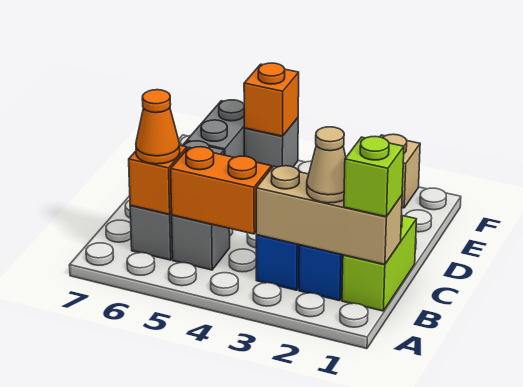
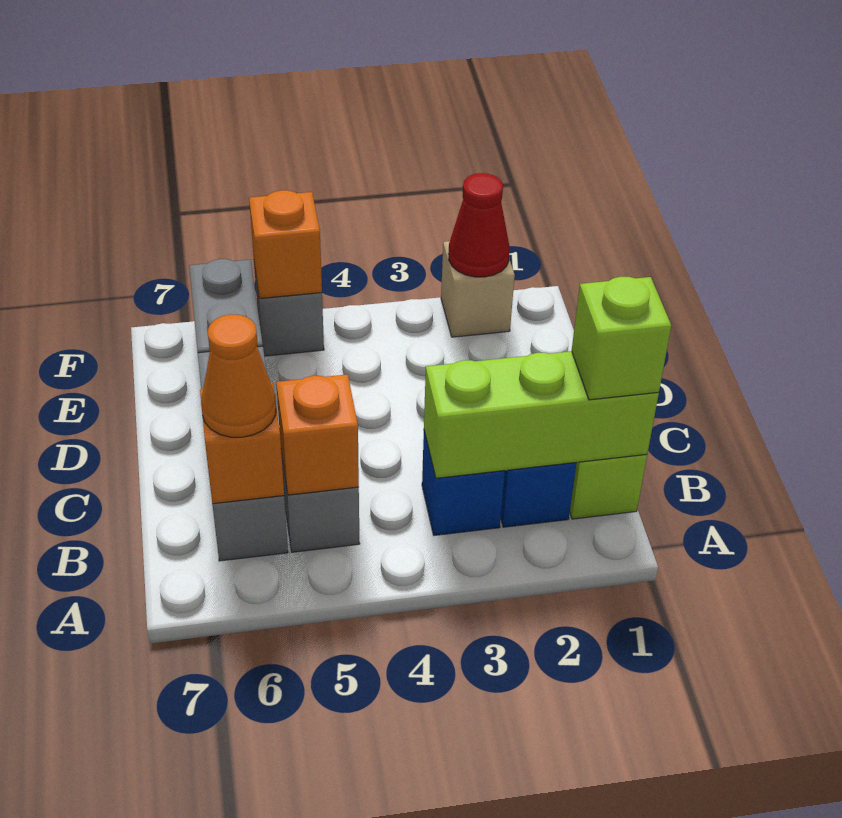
tan 1x3 brick [256,166,402,264] -> lime 1x3 brick [424,351,659,478]
tan 1x1 cone [307,127,346,203] -> none
orange 1x2 brick [171,147,271,234] -> orange 1x1 brick [276,374,359,495]
none -> red 1x1 cone [449,173,510,277]

